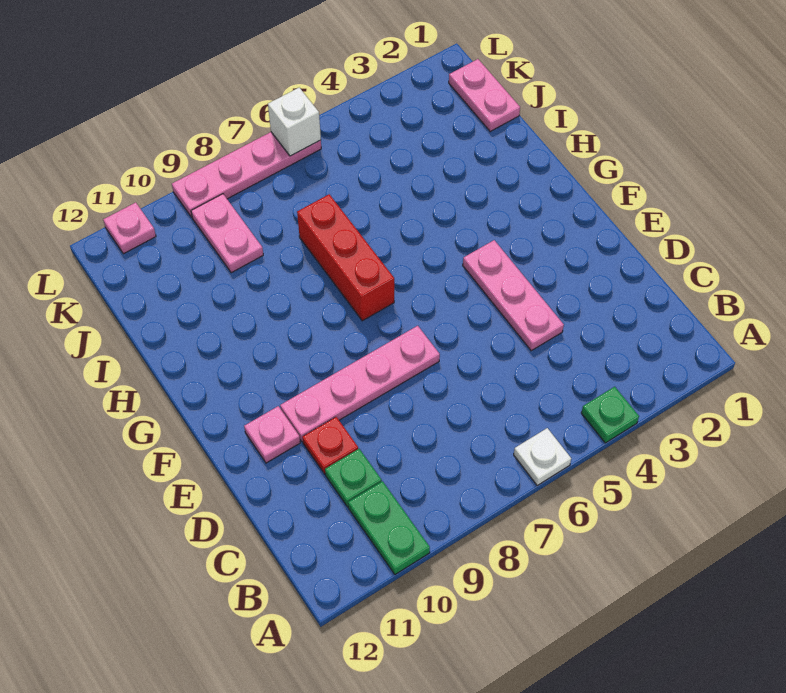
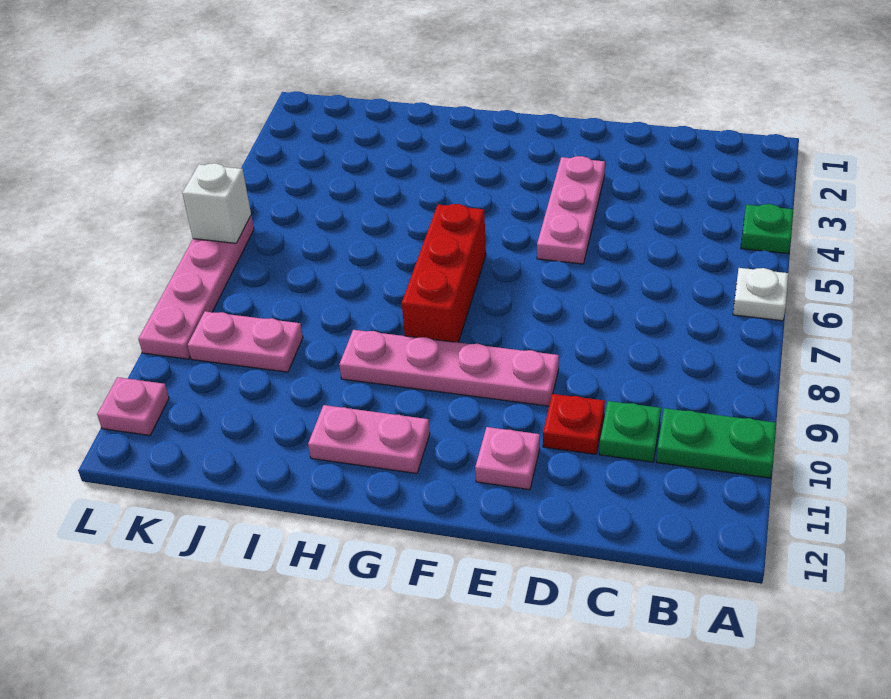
pink 1x3 plate [463,240,564,351] -> pink 1x3 plate turned to [537,156,605,264]
pink 1x4 plate [280,326,440,442] -> pink 1x4 plate turned to [339,330,559,406]
red 1x3 brick [297,194,394,321] -> red 1x3 brick turned to [402,204,486,343]
pink 1x2 plate [449,59,520,131] -> pink 1x2 plate moved to [308,405,430,474]

